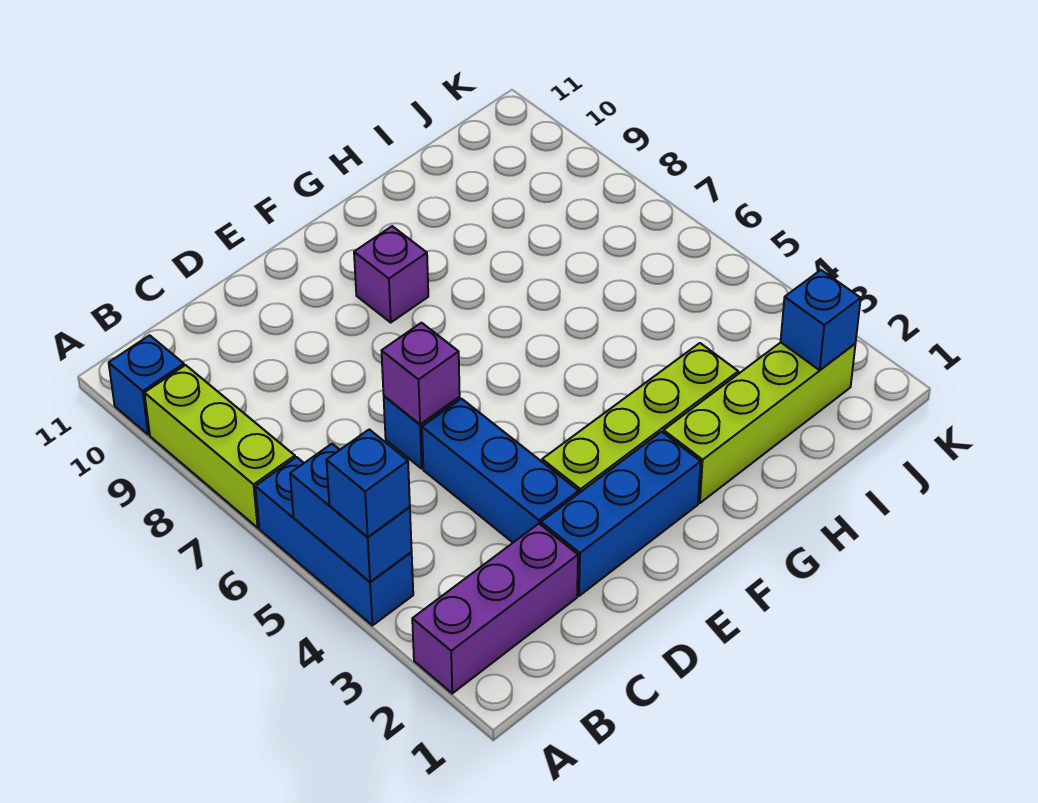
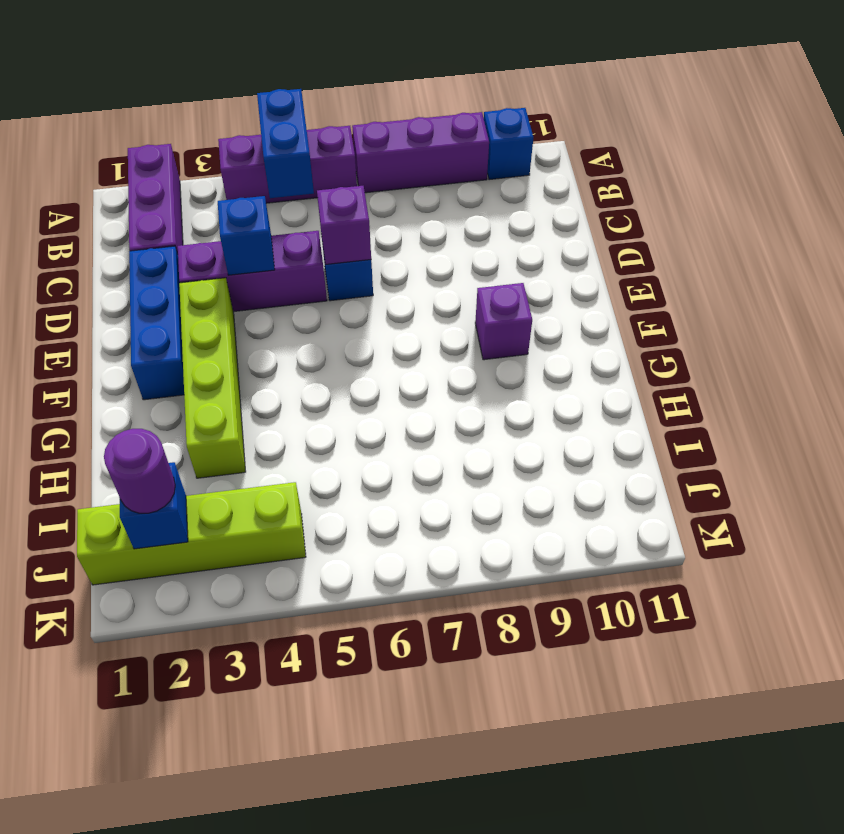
blue 1x3 brick [255,457,413,625] -> purple 1x3 brick [218,126,357,203]
blue 1x2 brick [290,444,412,582] -> blue 1x2 brick turned to [257,89,314,198]
blue 1x1 brick [326,429,410,537] -> blue 1x1 brick moved to [218,196,275,275]
lime 1x3 brick [145,365,295,528] -> purple 1x3 brick [352,112,489,193]
blue 1x3 brick [422,399,579,542] -> purple 1x3 brick [178,231,327,312]
lime 1x4 brick [663,343,855,503] -> lime 1x4 brick turned to [77,482,306,585]
none -> purple 1x1 round brick [104,429,175,513]

